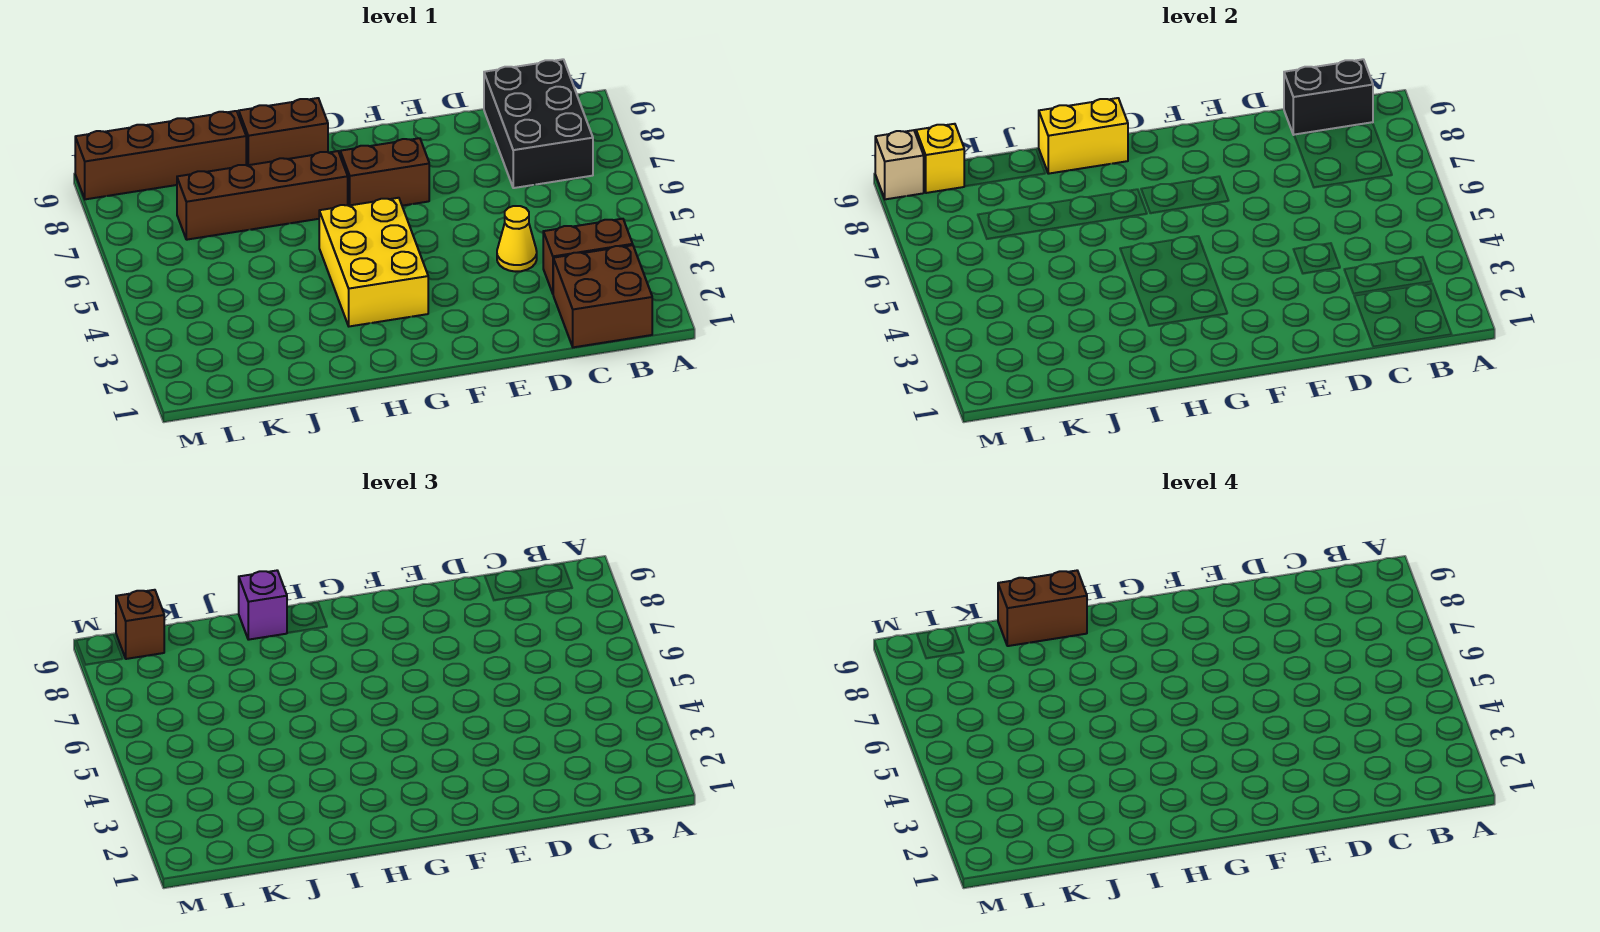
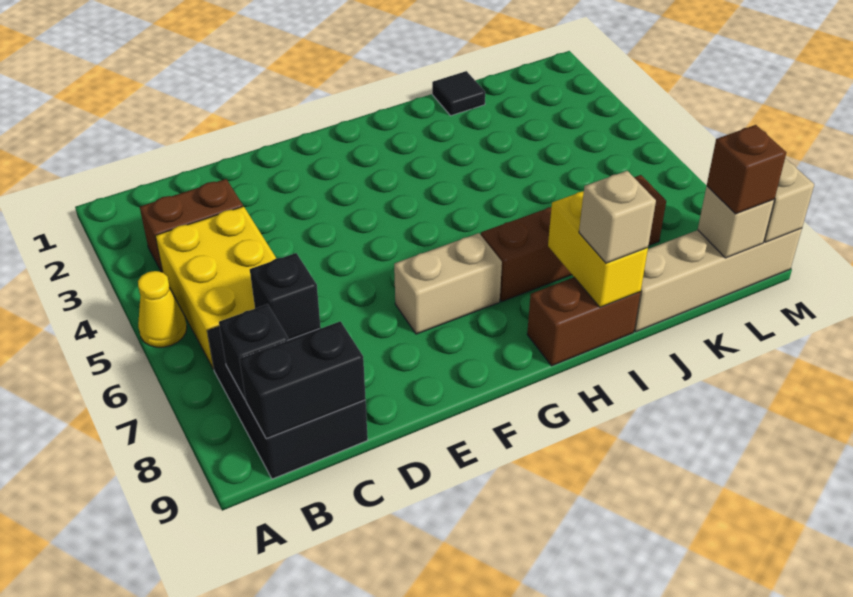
brown 2x2 brick [553,245,652,347] -> none
none -> black 1x1 brick [219,304,288,400]
none -> black 1x1 brick [250,253,321,340]
yellow 1x1 cone [497,206,537,272] -> yellow 1x1 cone moved to [138,271,187,347]
brown 1x2 brick [340,138,429,206] -> tan 1x2 brick [394,233,502,334]
yellow 2x3 brick [319,198,428,326] -> yellow 2x3 brick moved to [155,206,276,369]
yellow 1x2 brick [1039,98,1128,174] -> yellow 1x2 brick turned to [548,191,648,307]
purple 1x1 brick [239,571,287,640] -> tan 1x1 brick [579,171,656,263]
brown 1x2 brick [998,571,1087,646] -> none
none -> black 1x1 tile [432,71,485,116]
brown 1x4 brick [75,111,246,199] -> tan 1x4 brick [634,228,802,332]
yellow 1x1 brick [916,124,964,193] -> tan 1x1 brick [698,186,774,258]

